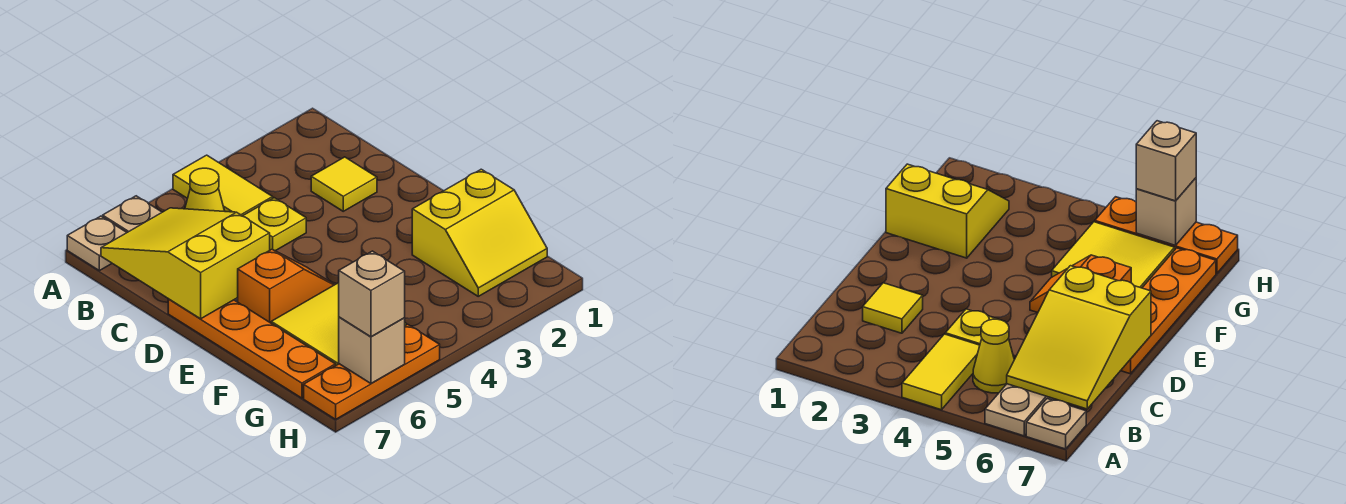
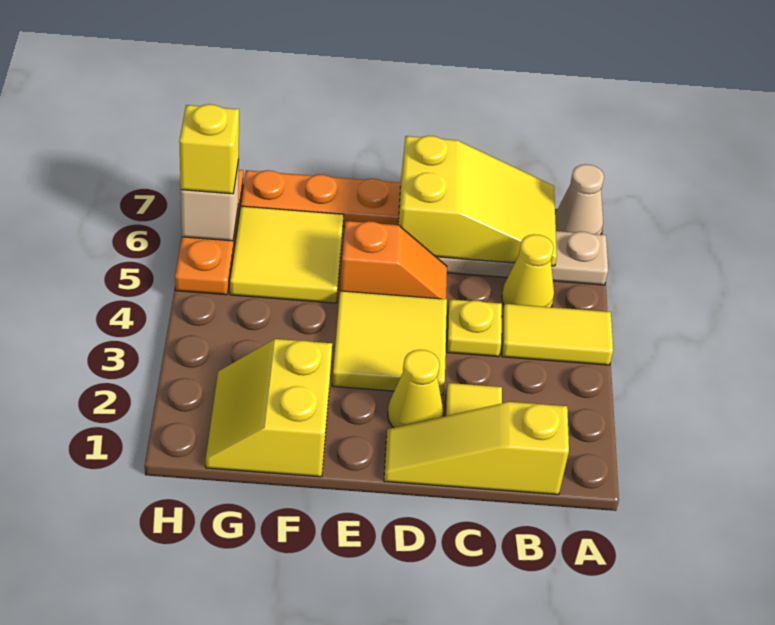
tan 1x1 plate [67,216,127,271] -> tan 1x1 cone [555,164,604,235]
none -> yellow 1x3 slope [384,402,569,495]
none -> yellow 1x1 cone [388,350,443,428]
none -> yellow 2x2 tile [332,291,447,395]
orange 1x2 slope [238,249,334,323] -> orange 1x2 slope turned to [340,221,447,299]
tan 1x1 brick [339,251,405,337] -> yellow 1x1 brick [179,104,239,194]

